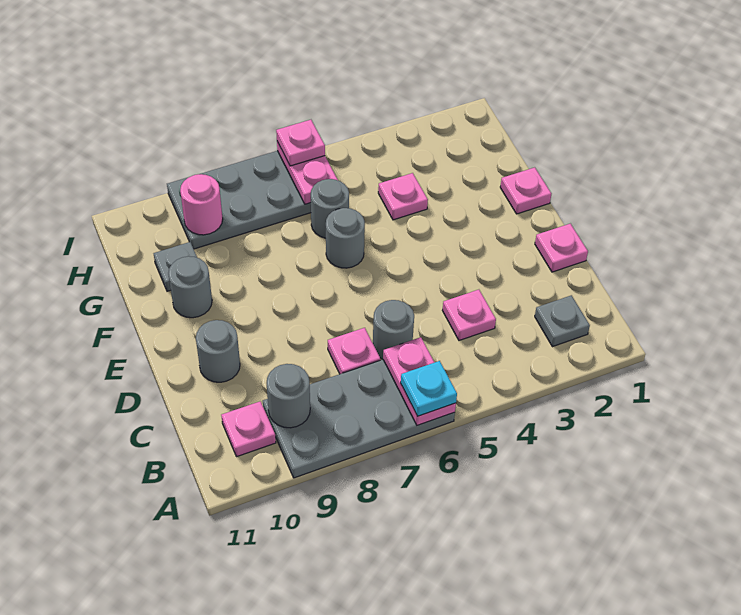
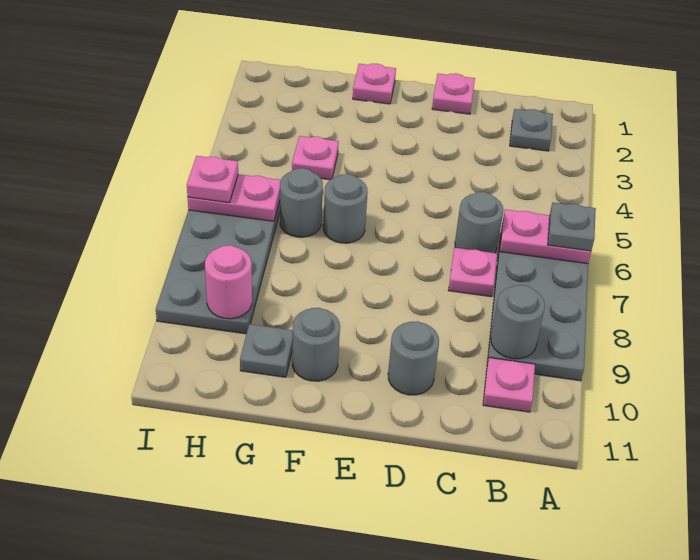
cyan 1x1 plate [401,361,457,416] -> grey 1x1 plate [548,203,596,251]
pink 1x1 plate [442,290,496,340] -> none

